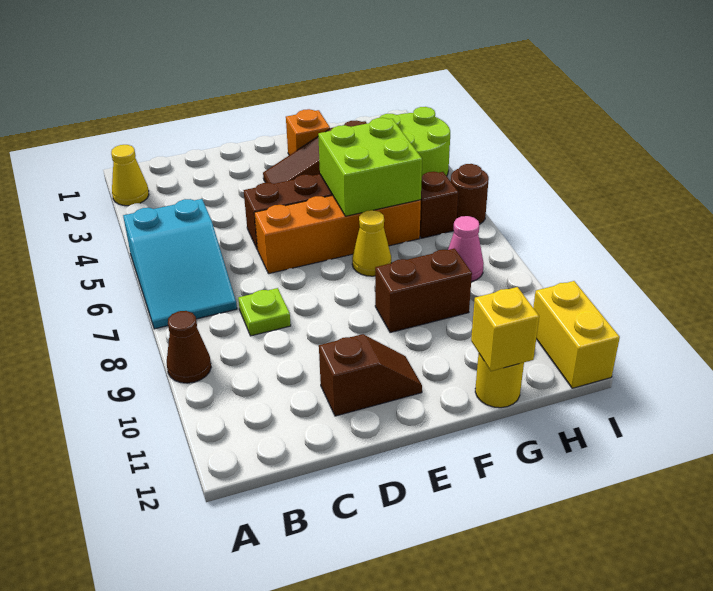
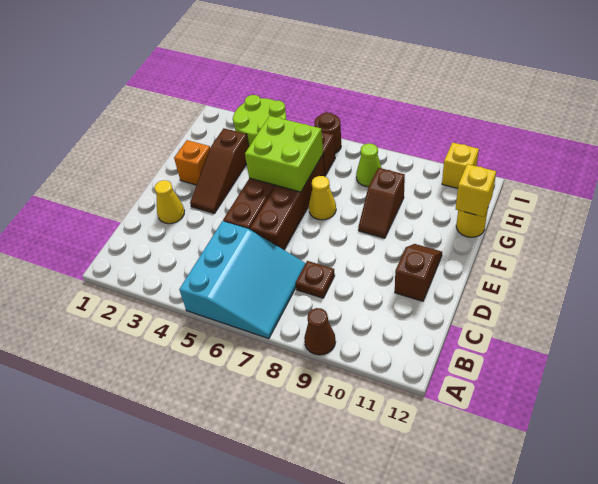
yellow 1x1 cone [111,145,149,206] -> yellow 1x1 cone moved to [155,180,184,224]
cyan 2x3 slope [123,199,237,329] -> cyan 3x3 slope [179,221,306,339]
lime 1x1 plate [238,288,291,336] -> brown 1x1 plate [295,261,335,298]
orange 1x4 brick [254,195,421,274] -> brown 1x4 brick [250,155,325,250]
brown 1x2 brick [375,248,472,333] -> brown 1x2 slope [358,168,405,238]
pink 1x1 cone [448,216,484,282] -> lime 1x1 cone [356,143,381,187]
yellow 1x2 brick [533,281,620,388] -> yellow 1x1 brick [442,142,479,188]

